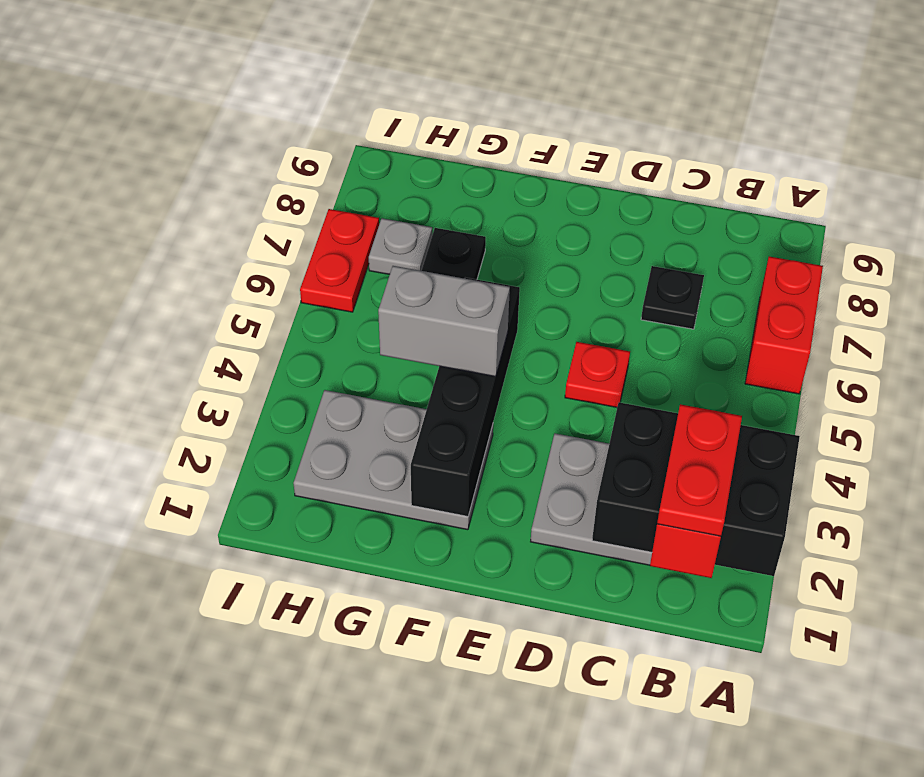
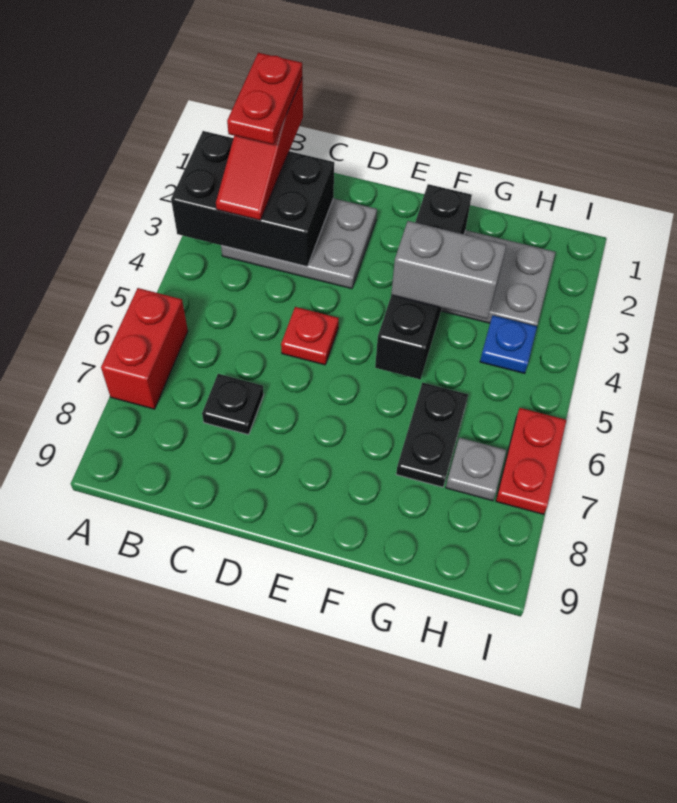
none -> blue 1x1 plate [480,315,537,374]

